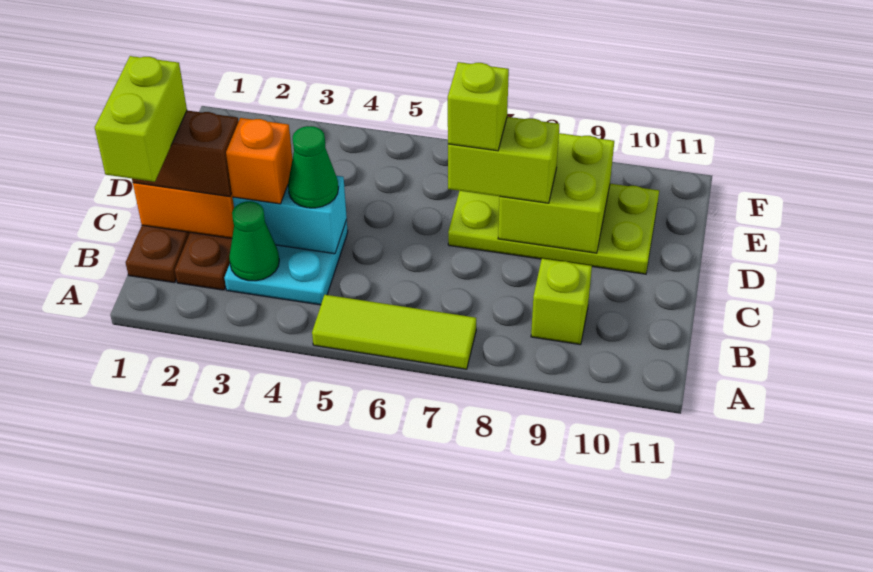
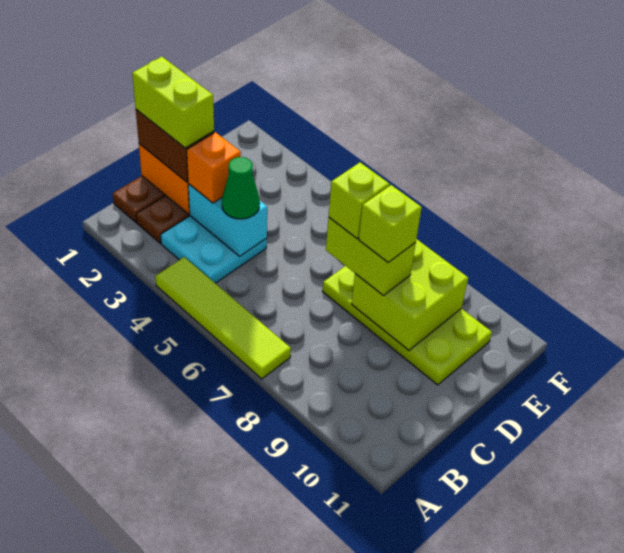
lime 1x3 tile [312,295,476,369] -> lime 1x4 tile [155,257,291,379]
lime 1x2 brick [95,56,187,182] -> lime 1x2 brick turned to [132,57,214,148]
green 1x1 cone [229,201,279,281] -> none
lime 1x1 brick [531,259,592,345] -> lime 1x1 brick moved to [359,185,422,262]

